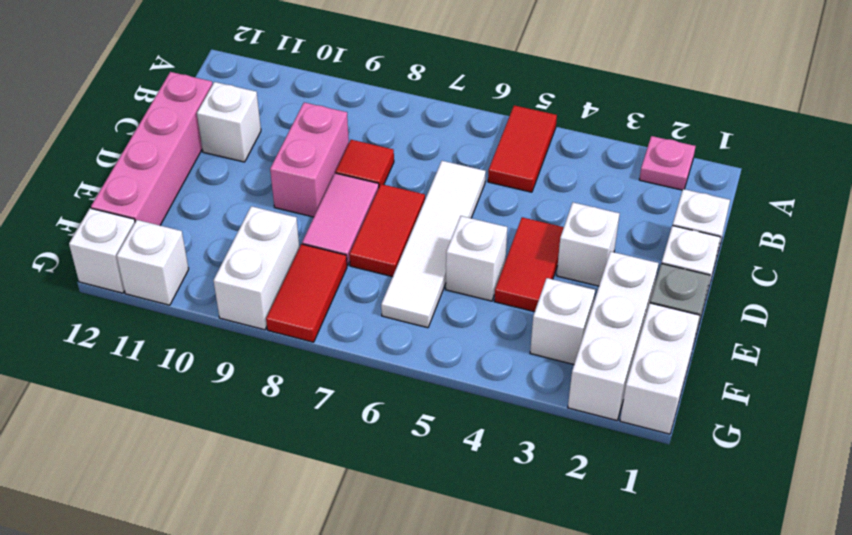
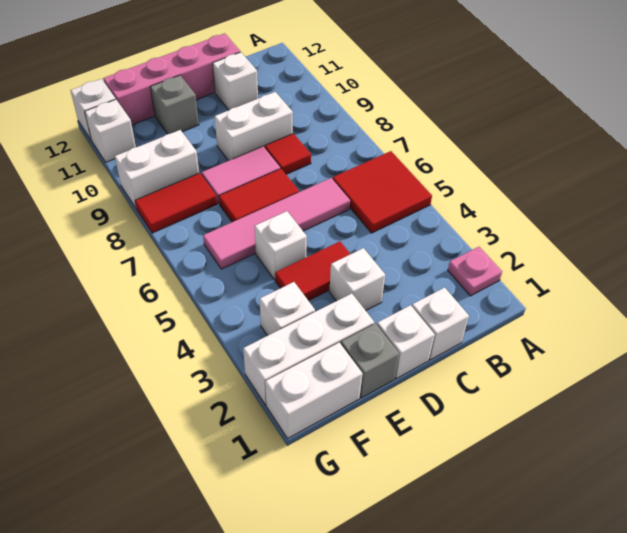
red 1x2 tile [488,105,557,192] -> red 2x2 tile [333,151,432,233]
white 1x4 tile [381,161,486,328] -> pink 1x4 tile [203,178,350,269]
pink 1x2 brick [270,102,349,217] -> white 1x2 brick [215,92,293,161]
none -> grey 1x1 brick [150,75,199,134]

